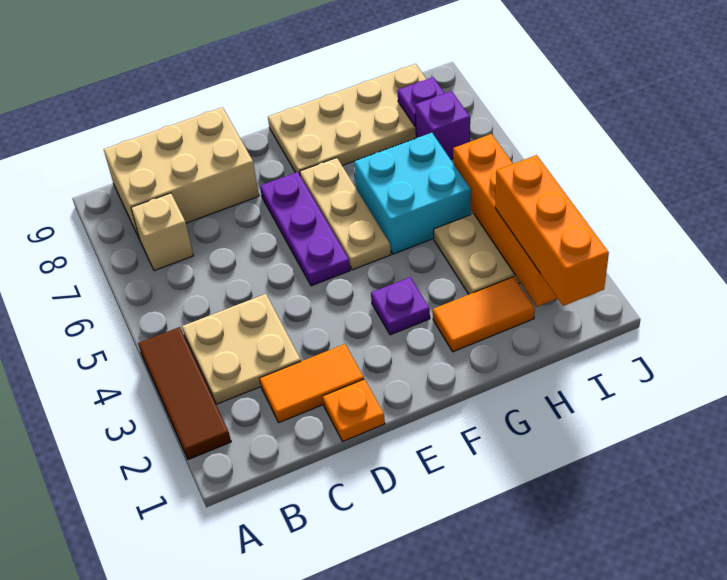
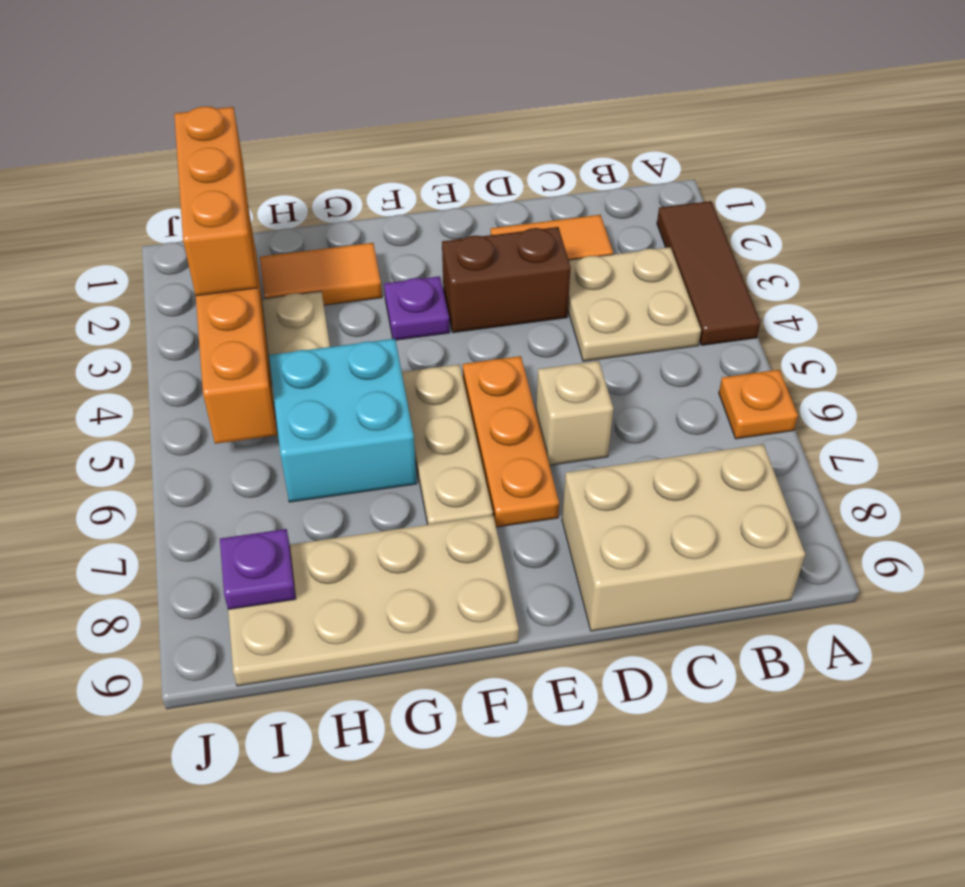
tan 1x1 brick [131,193,193,271] -> tan 1x1 brick moved to [536,361,613,465]
orange 1x1 plate [323,379,385,442] -> orange 1x1 plate moved to [719,370,798,439]
none -> brown 1x2 brick [442,227,571,333]
purple 1x3 plate [260,172,350,286] -> orange 1x3 plate [463,356,559,527]
purple 1x1 brick [415,91,470,159] -> none

